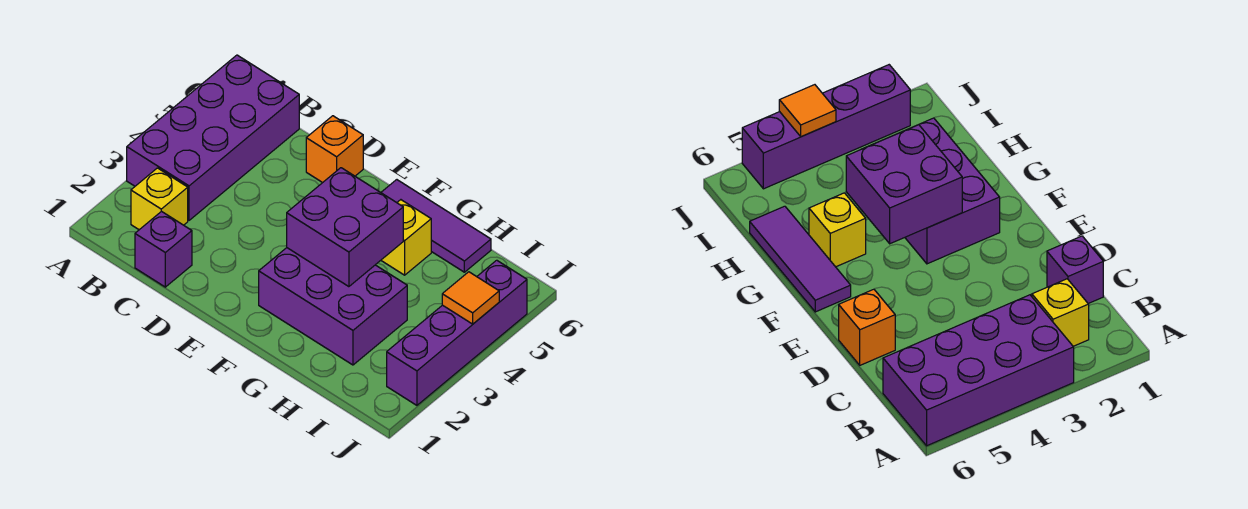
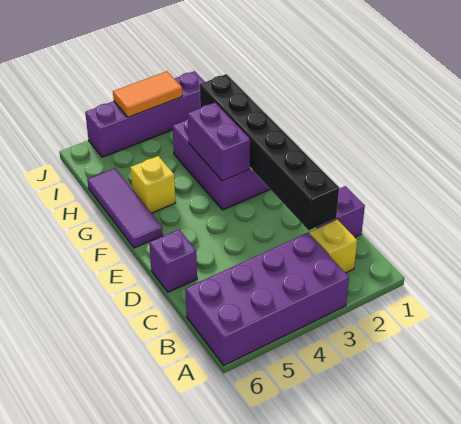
none -> black 1x6 brick [200,74,339,230]
orange 1x1 brick [306,116,363,183] -> purple 1x1 brick [149,230,197,292]
purple 2x2 brick [287,168,403,287] -> purple 1x2 brick [188,103,250,181]
orange 1x1 tile [442,272,499,324] -> orange 1x2 tile [113,71,182,117]

